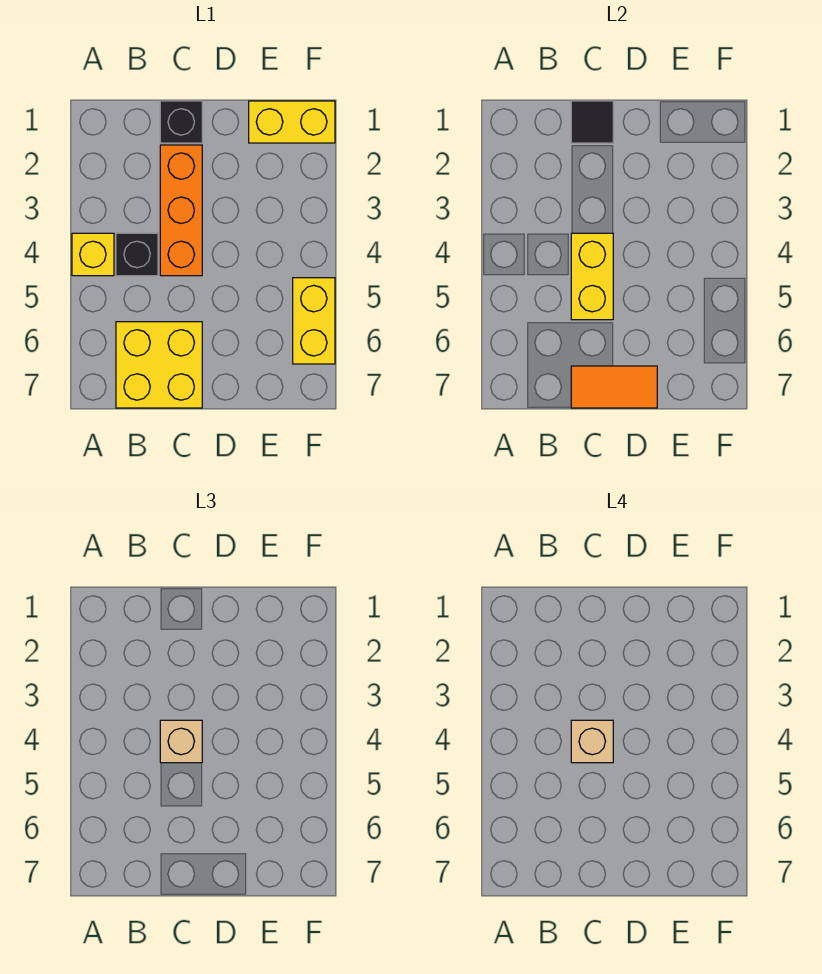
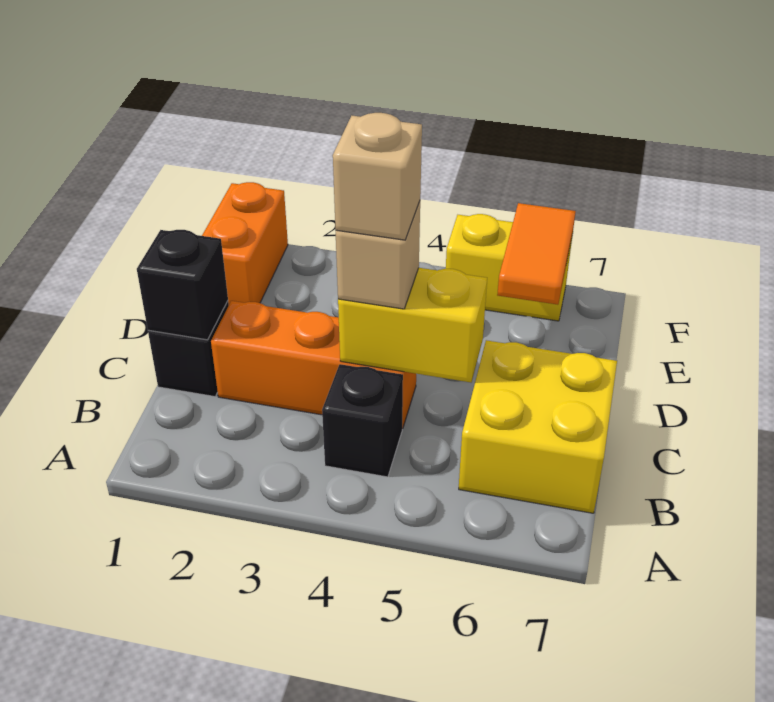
yellow 1x1 brick [72,233,114,276] -> none
black 1x1 tile [571,101,613,143] -> black 1x1 brick [137,230,228,340]
orange 1x2 tile [571,366,657,408] -> orange 1x2 tile moved to [497,203,576,305]
yellow 1x2 brick [249,101,335,143] -> orange 1x2 brick [202,182,288,304]

